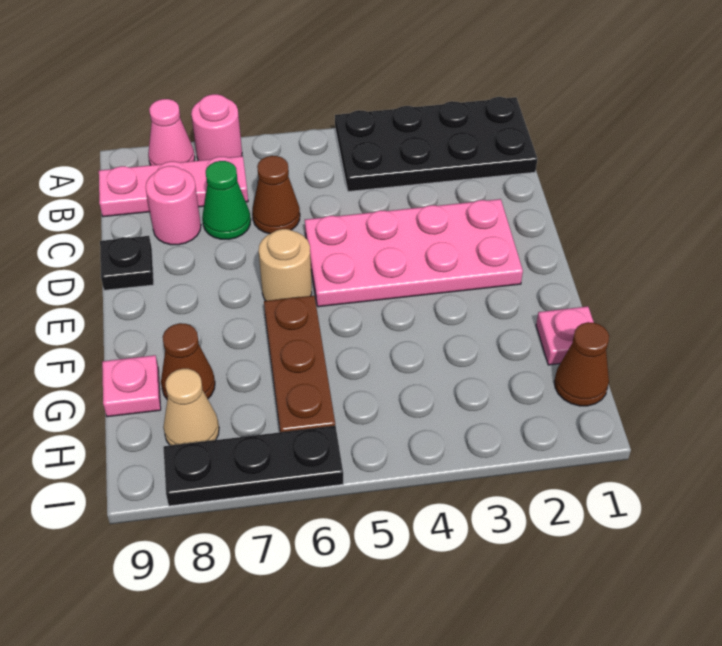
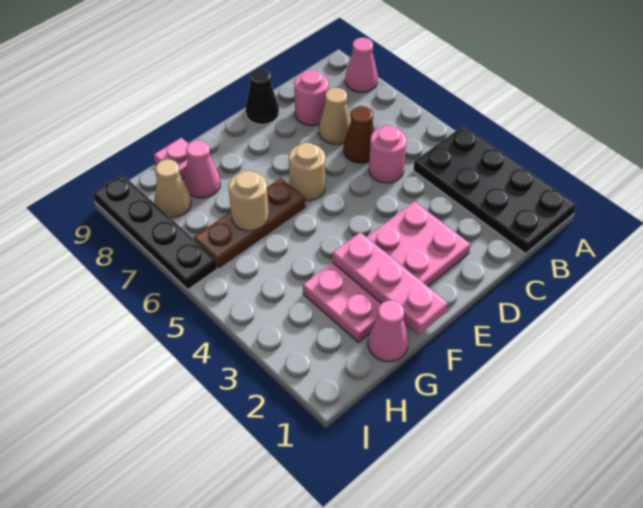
pink 1x1 round brick [191,94,242,161] -> pink 1x1 round brick moved to [369,126,406,183]
pink 1x3 plate [99,156,248,217] -> pink 1x3 plate moved to [332,232,448,335]
green 1x1 cone [202,161,251,239] -> tan 1x1 cone [319,88,351,144]
pink 2x4 plate [305,199,523,307] -> pink 2x4 plate turned to [303,202,471,342]
black 1x1 plate [100,236,154,290] -> black 1x1 cone [246,69,279,124]
pink 1x1 plate [536,306,594,365] -> pink 1x1 cone [368,301,408,362]
none -> tan 1x1 round brick [228,171,269,231]
brown 1x1 cone [161,323,215,399] -> pink 1x1 cone [184,140,220,198]
brown 1x1 cone [554,322,609,406] -> none
black 1x3 plate [164,426,343,506] -> black 1x4 plate [93,174,217,289]

